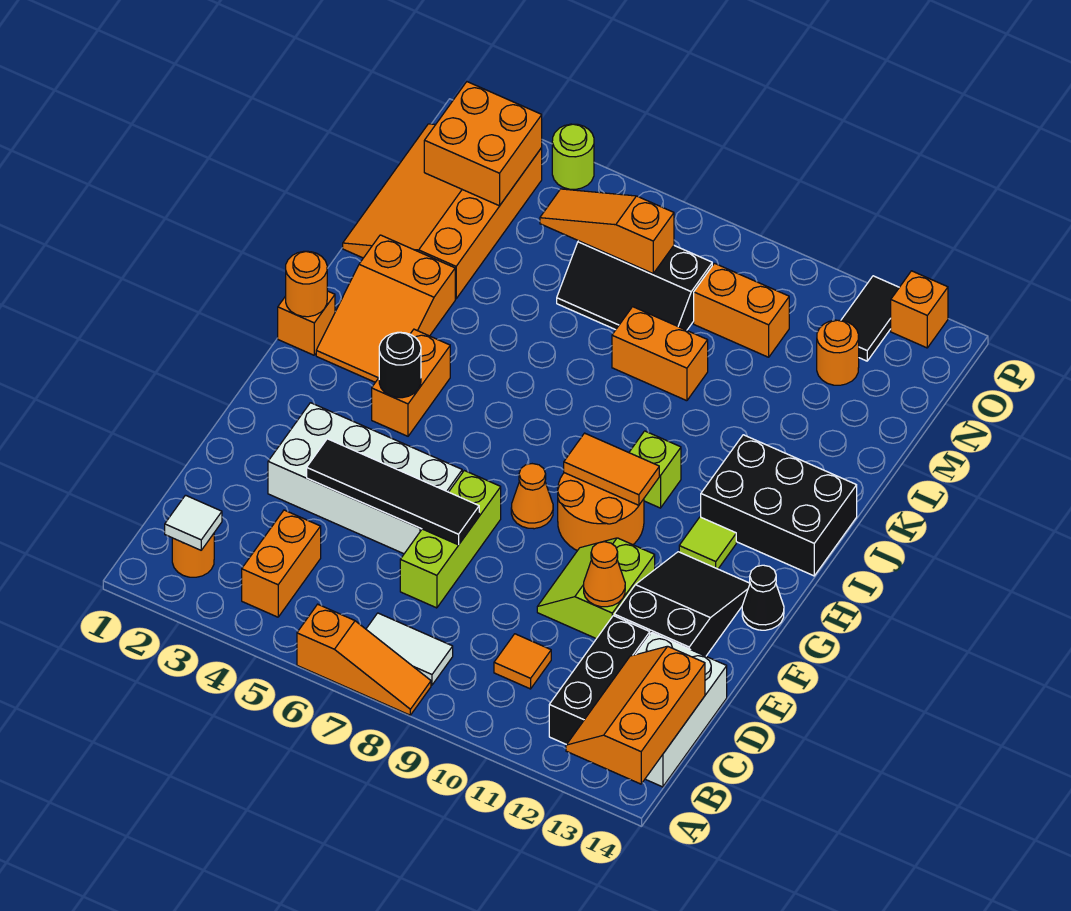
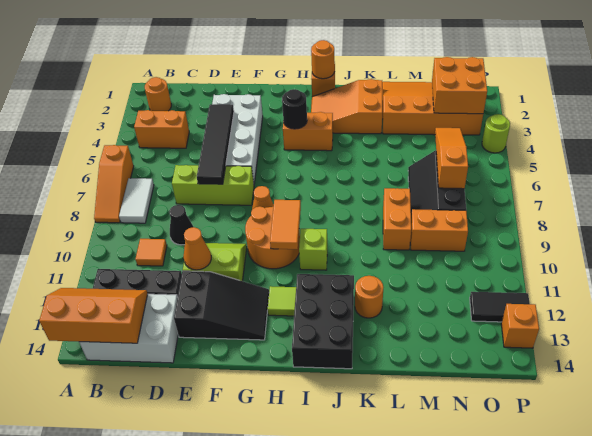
white 1x1 tile [165,495,222,550] -> none
black 1x1 cone [742,565,784,630] -> black 1x1 cone moved to [169,205,193,245]
orange 1x2 brick [694,263,789,357] -> orange 1x2 brick turned to [410,209,468,251]
orange 1x1 round brick [817,320,859,385] -> orange 1x1 round brick moved to [355,276,383,318]

